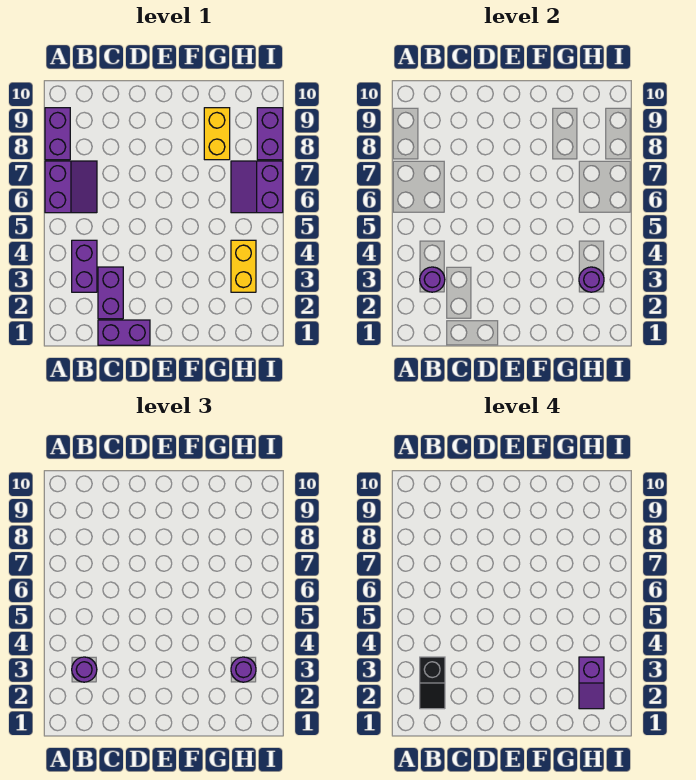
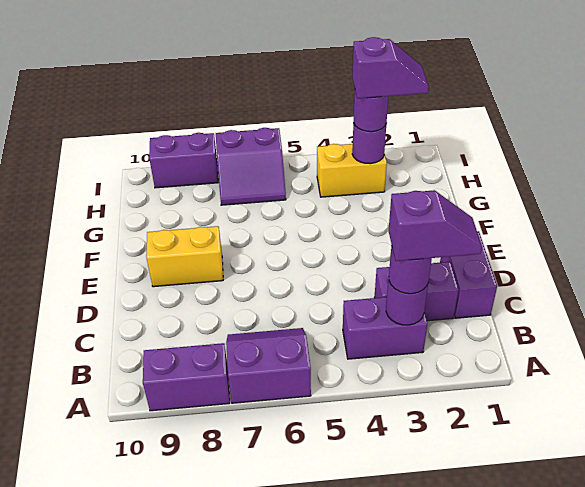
black 1x2 slope [420,657,445,709] -> purple 1x2 slope [389,190,482,261]
yellow 1x2 brick [204,108,230,160] -> yellow 1x2 brick moved to [146,226,223,287]

